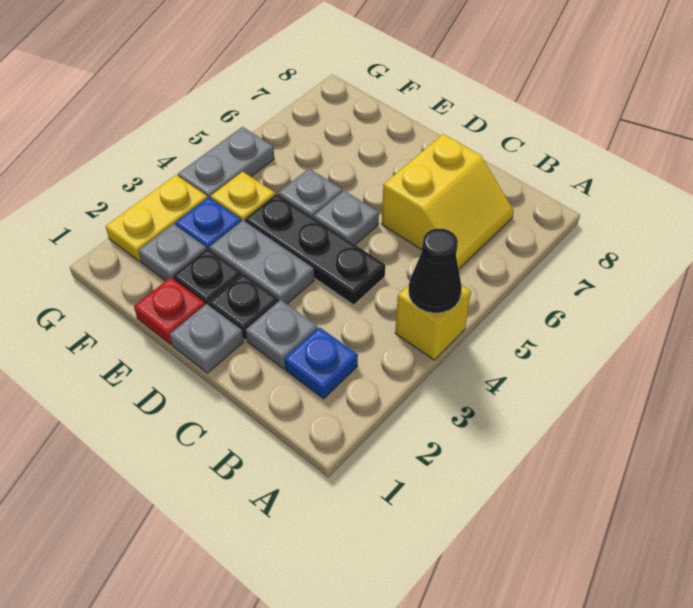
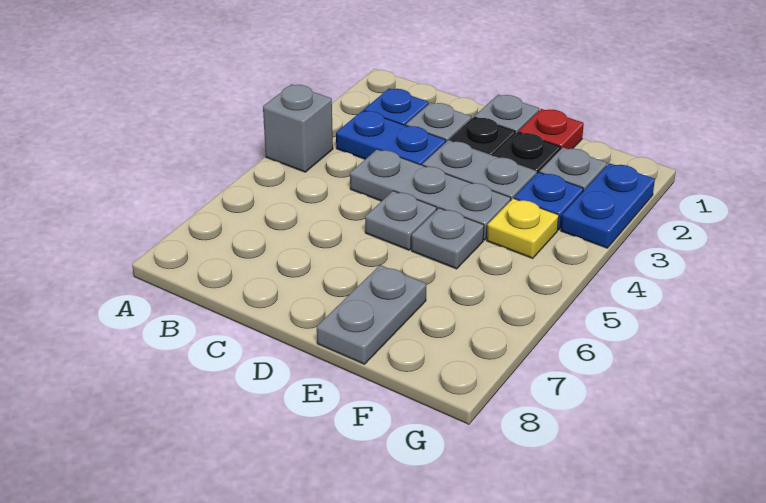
yellow 1x1 brick [395,285,471,360] -> grey 1x1 brick [263,84,333,172]
black 1x1 cone [408,229,462,313] -> none
none -> blue 1x2 plate [336,111,446,165]
yellow 2x2 slope [382,134,514,269] -> none
black 1x3 plate [245,194,385,305] -> grey 1x3 plate [350,149,511,240]
yellow 1x2 plate [106,175,208,261] -> blue 1x2 plate [561,163,655,248]
grey 1x2 plate [178,127,274,198] -> grey 1x2 plate moved to [317,265,426,364]

